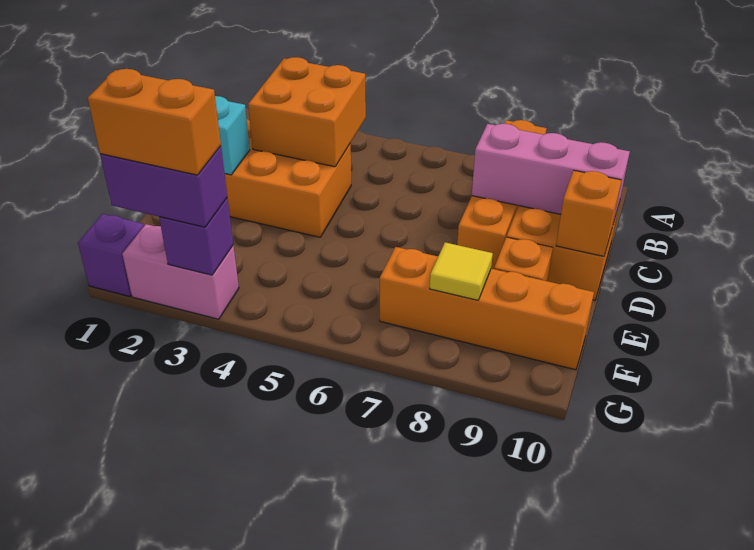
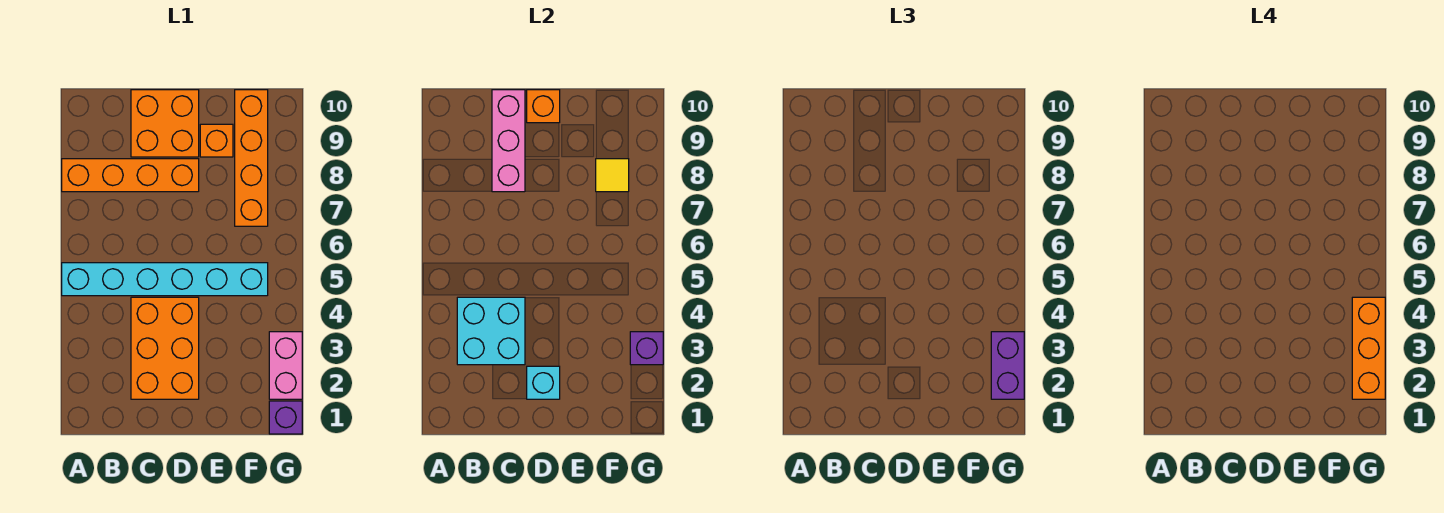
none -> cyan 1x6 brick [62,263,268,296]
orange 2x2 brick [248,57,366,167] -> cyan 2x2 brick [457,297,525,365]
orange 1x2 brick [88,69,221,175] -> orange 1x3 brick [1352,297,1385,399]

